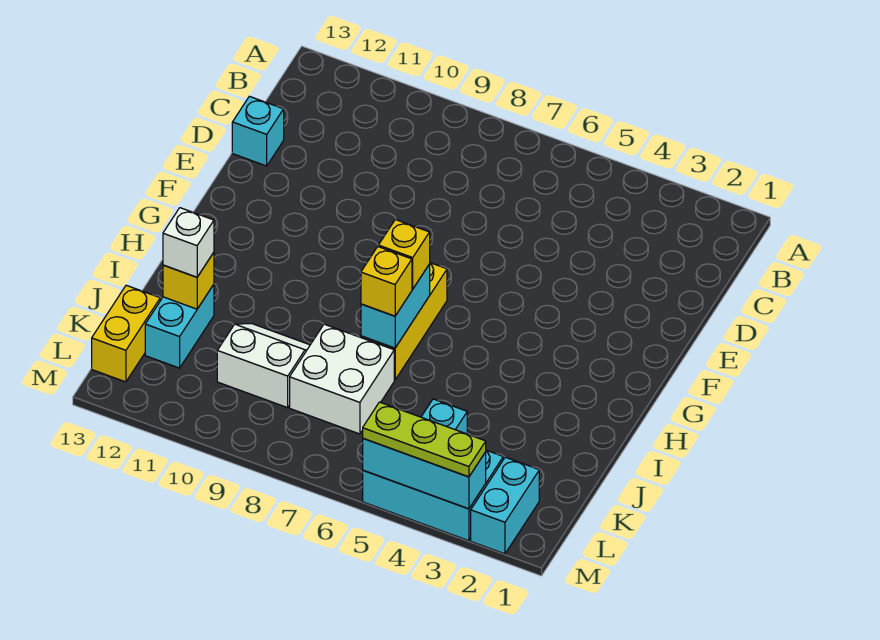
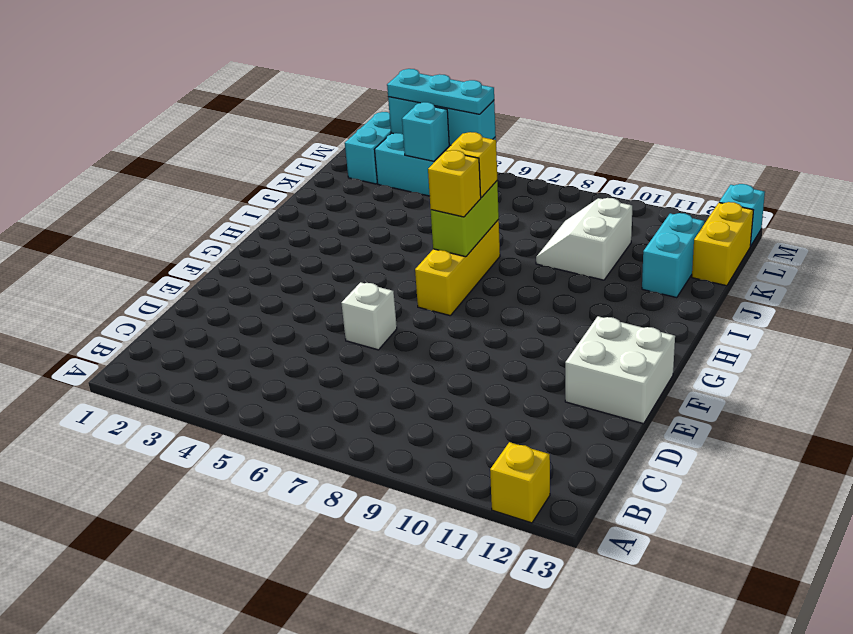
cyan 1x1 brick [232,96,284,166] -> cyan 1x1 brick moved to [719,184,765,246]
cyan 1x2 brick [361,264,430,348] -> lime 1x2 brick [431,181,499,257]
white 2x2 brick [290,324,394,434] -> white 2x2 brick moved to [565,316,675,424]
white 2x2 slope [217,324,310,408] -> white 2x2 slope turned to [536,198,632,280]
yellow 1x1 brick [163,253,214,309] -> yellow 1x1 brick moved to [490,442,550,523]
white 1x1 brick [163,208,214,277] -> white 1x1 brick moved to [341,282,397,350]
lime 1x3 plate [363,402,486,477] -> cyan 1x3 plate [387,69,494,114]

